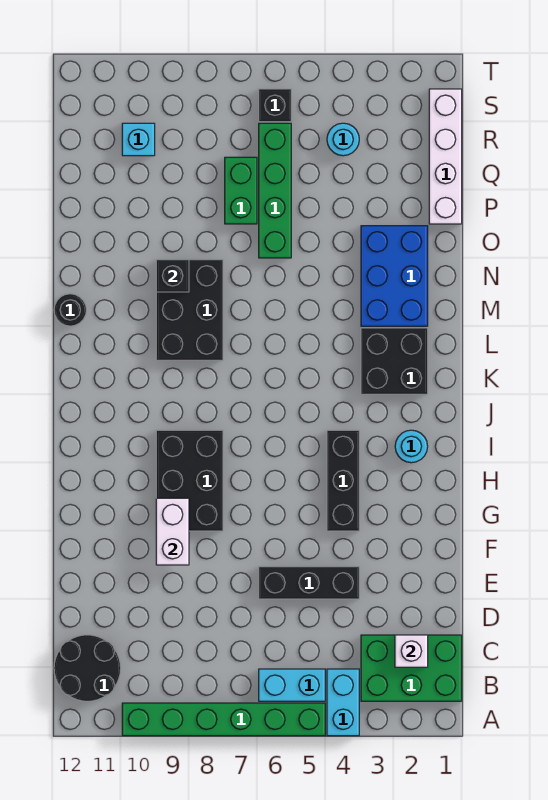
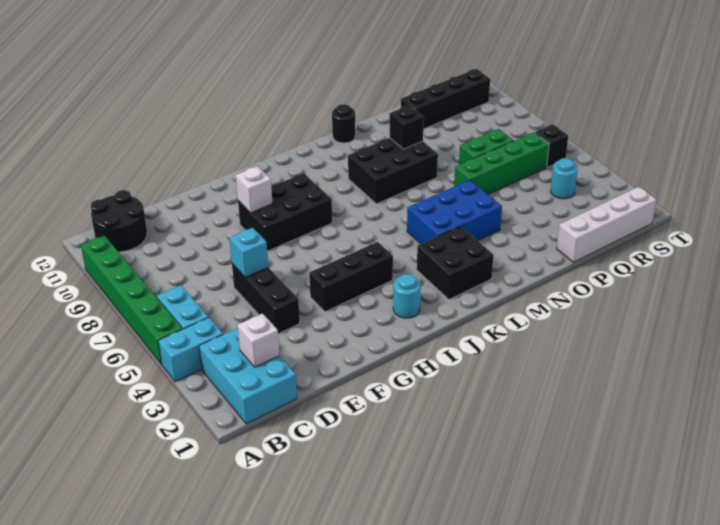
green 2x3 brick [361,635,462,701] -> cyan 2x3 brick [199,328,297,424]
white 1x2 brick [156,498,189,565] -> white 1x1 brick [236,166,272,213]
blue 2x3 brick [361,226,428,326] -> blue 2x3 brick moved to [407,180,502,244]
none -> black 1x4 brick [401,69,490,129]
cyan 1x1 brick [122,123,155,156] -> cyan 1x1 brick moved to [229,228,268,277]

